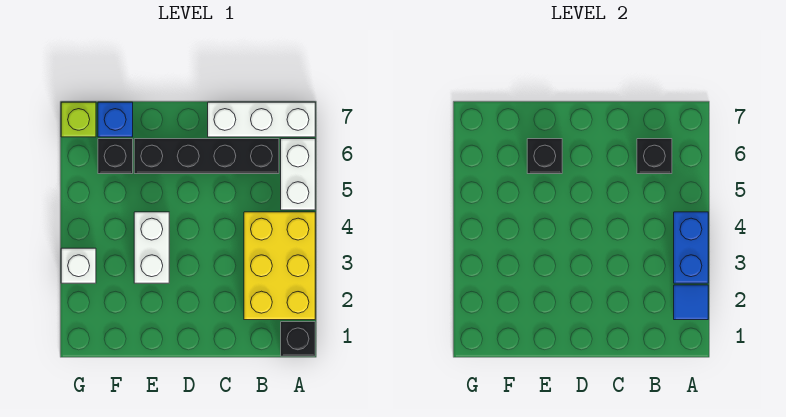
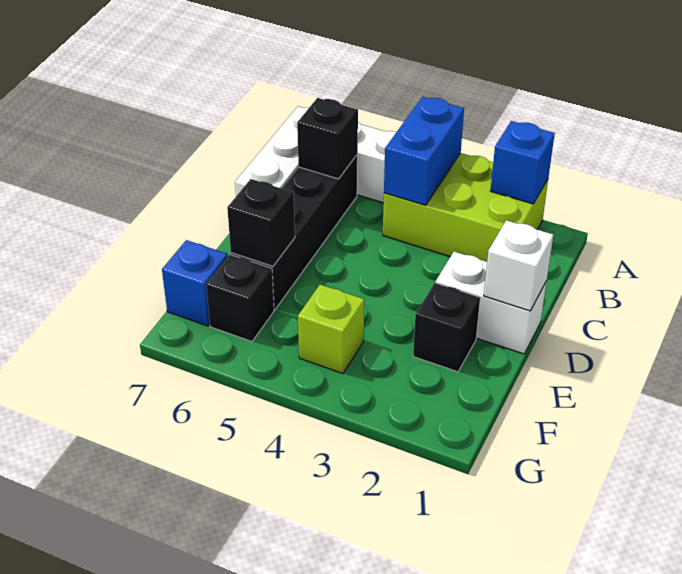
black 1x1 brick [281,322,315,356] -> black 1x1 brick moved to [413,283,480,372]
yellow 2x3 brick [244,212,315,320] -> lime 2x3 brick [383,153,548,262]
blue 1x1 tile [674,285,708,320] -> blue 1x1 brick [490,121,555,204]
blue 1x2 brick [674,212,708,283] -> blue 1x2 brick turned to [384,97,464,205]
white 1x2 brick [134,212,169,283] -> white 1x2 brick moved to [435,252,547,354]
white 1x1 brick [61,248,96,283] -> white 1x1 brick moved to [484,220,553,311]
lime 1x1 brick [61,102,96,137] -> lime 1x1 brick moved to [298,284,364,374]

